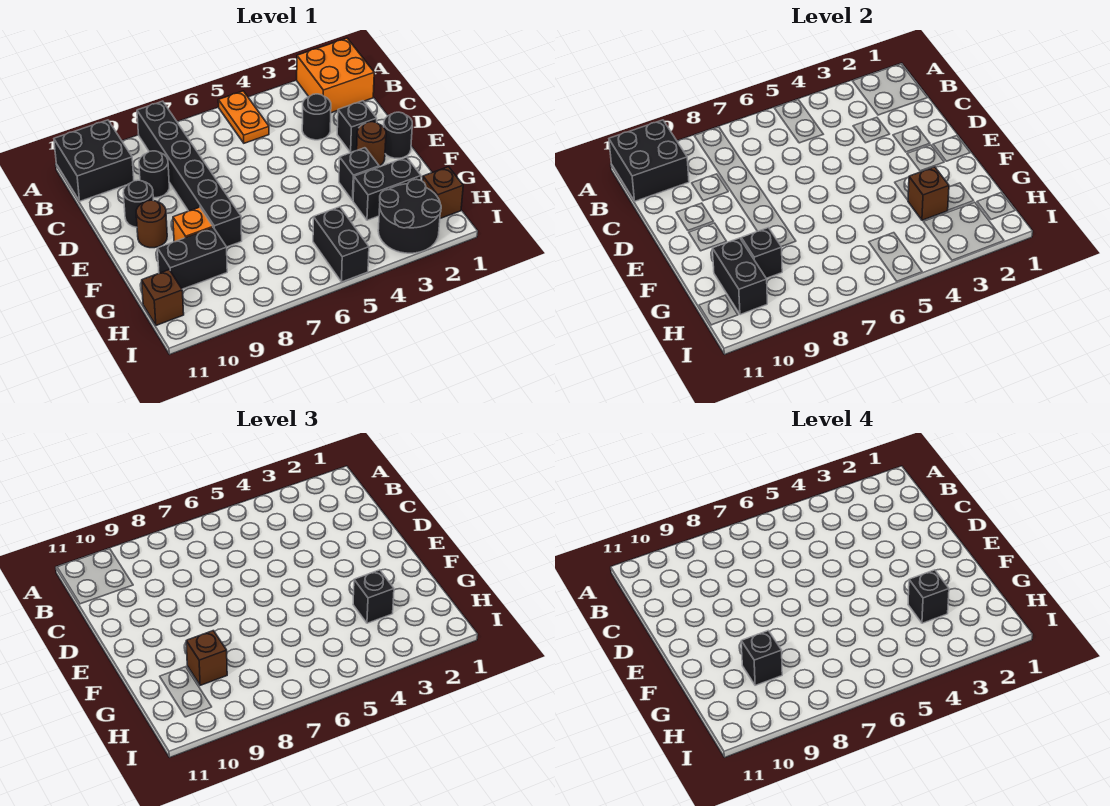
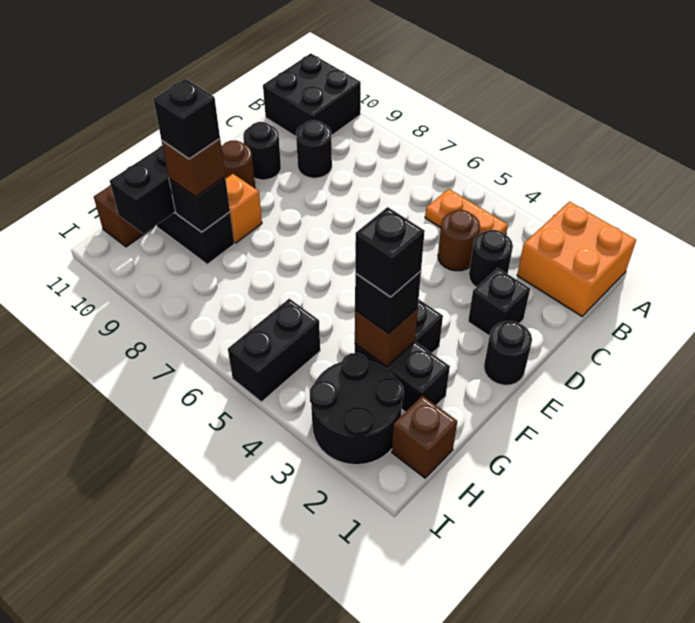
orange 1x2 plate [218,91,269,143] -> orange 1x2 plate turned to [425,189,508,235]
black 1x6 brick [137,101,242,247] -> none
black 2x2 brick [609,120,689,201] -> none
brown 1x1 round brick [357,122,386,166] -> brown 1x1 round brick moved to [438,210,480,271]

